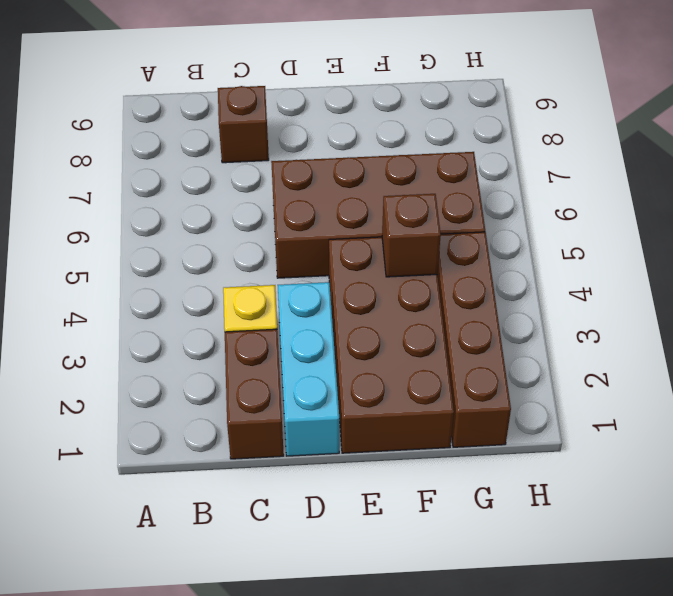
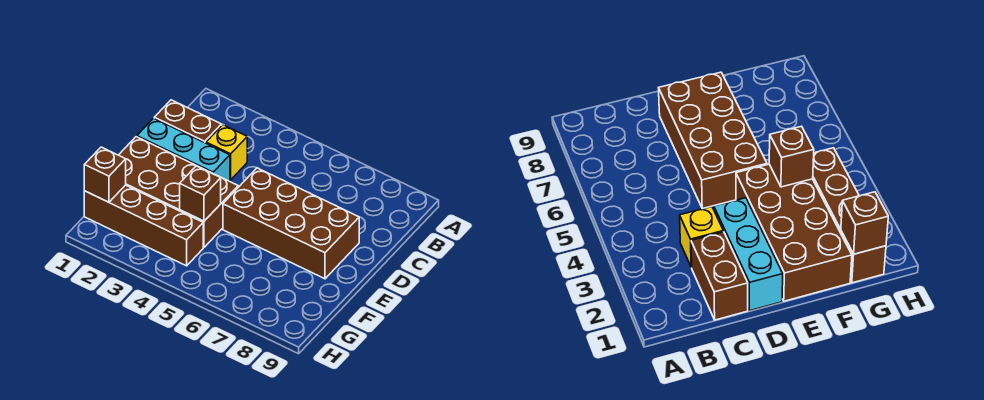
brown 1x1 brick [218,86,269,163] -> brown 1x1 brick moved to [84,147,126,202]
brown 2x4 brick [271,152,485,278] -> brown 2x4 brick turned to [223,168,359,279]

